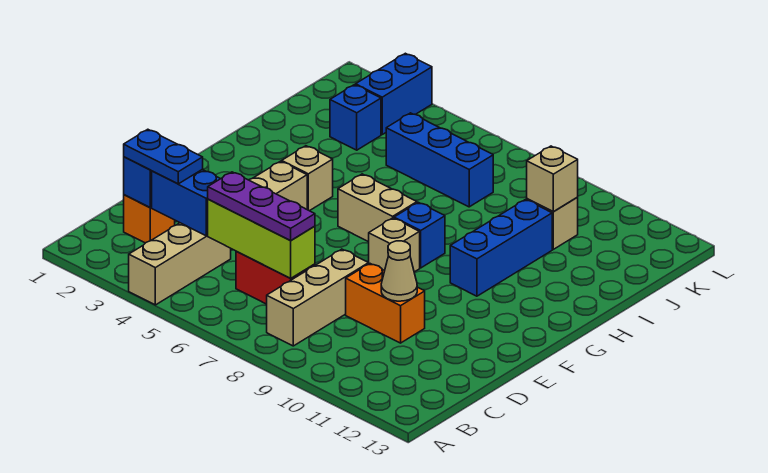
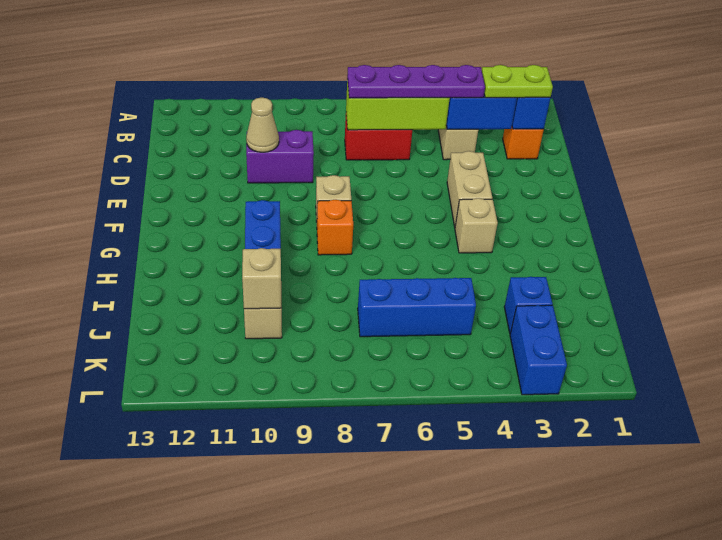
tan 1x3 brick [267,249,369,346] -> none
blue 1x2 plate [124,129,203,184] -> lime 1x2 plate [482,65,553,98]
purple 1x3 plate [208,172,315,241] -> purple 1x4 plate [347,65,485,98]
orange 1x2 brick [346,264,425,343] -> purple 1x2 brick [246,130,314,183]
tan 1x2 brick [338,174,417,242] -> none
blue 1x1 brick [394,202,445,268] -> orange 1x1 brick [317,200,353,255]

